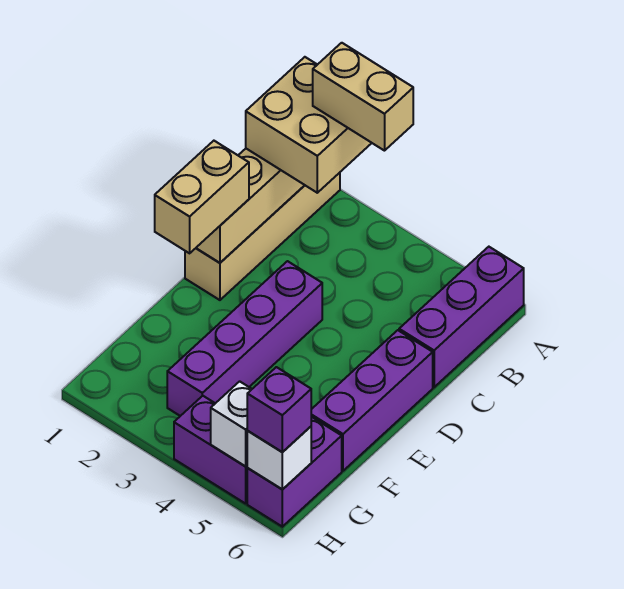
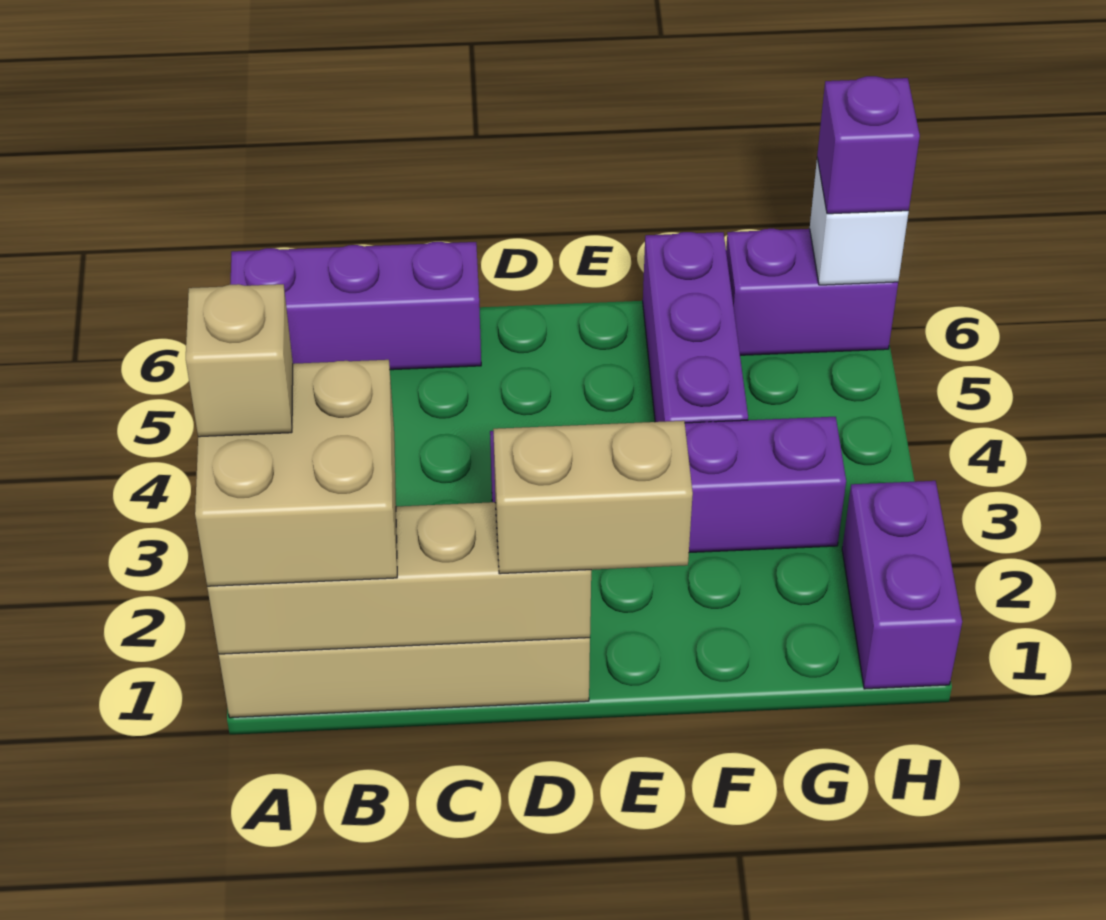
tan 1x2 brick [313,43,413,151] -> tan 1x1 brick [186,284,293,437]
purple 1x3 brick [311,330,433,471] -> purple 1x3 brick turned to [643,232,748,423]
purple 1x2 brick [174,396,247,504] -> purple 1x2 brick moved to [842,481,962,689]
white 1x1 brick [211,381,252,466] -> none

